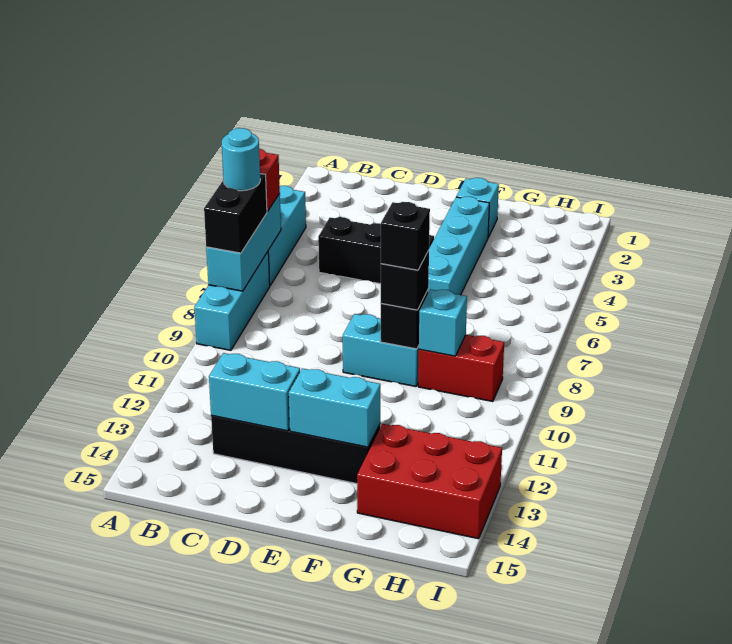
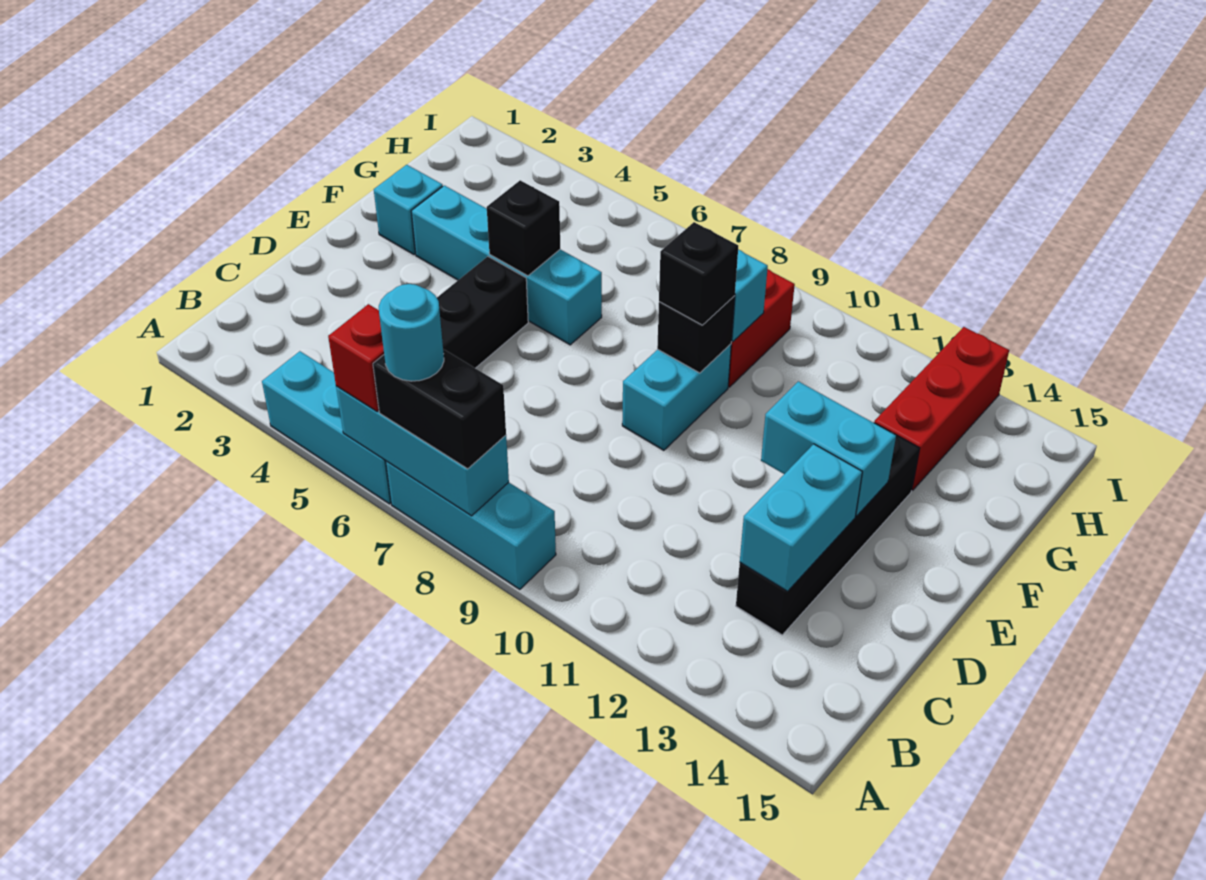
cyan 1x2 brick [289,368,380,447] -> cyan 1x2 brick turned to [761,381,896,516]
black 1x1 brick [381,202,430,270] -> black 1x1 brick moved to [487,180,560,276]
red 2x3 brick [357,424,502,539] -> red 1x3 brick [874,327,1009,490]

